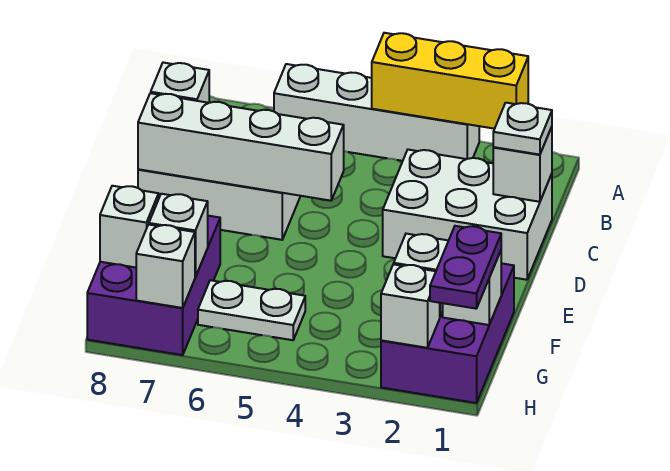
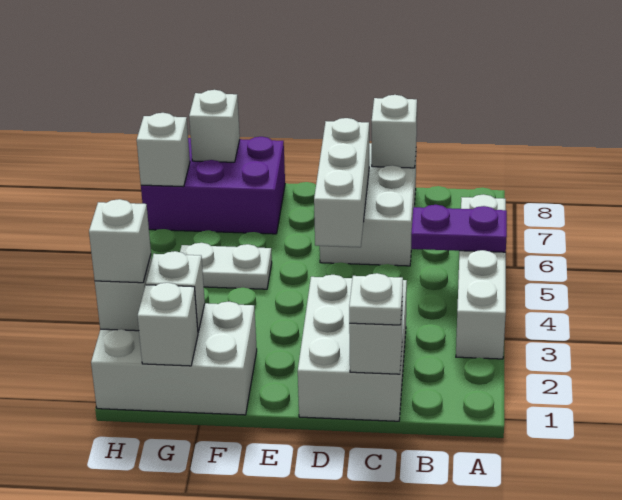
yellow 1x3 brick [372,33,528,129] -> none
white 1x4 brick [138,93,344,201] -> white 1x3 brick [314,118,369,247]
purple 2x3 brick [381,263,514,403] -> white 2x3 brick [91,302,257,415]
purple 1x2 plate [430,226,501,309] -> purple 1x2 plate moved to [411,205,507,252]
white 1x2 plate [198,280,305,340] -> white 1x2 plate turned to [180,243,272,289]
white 1x1 brick [149,194,208,277] -> white 1x1 brick moved to [89,199,151,283]

